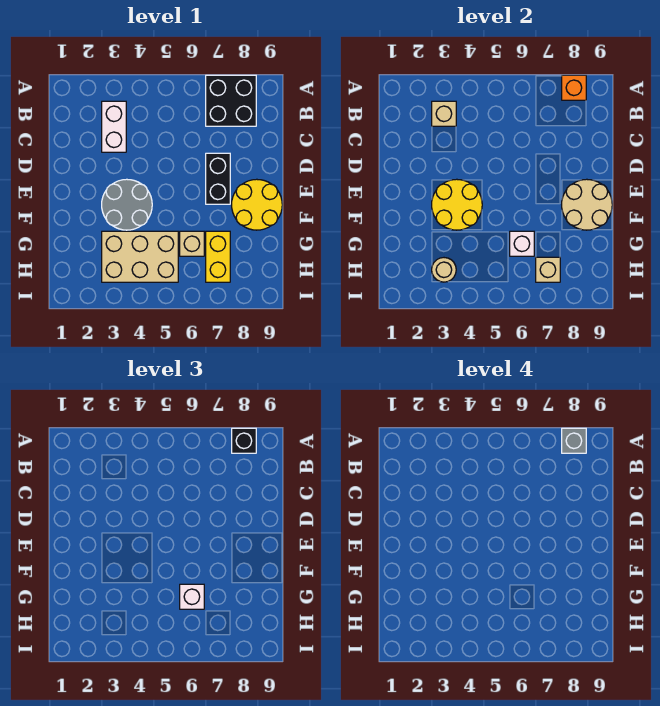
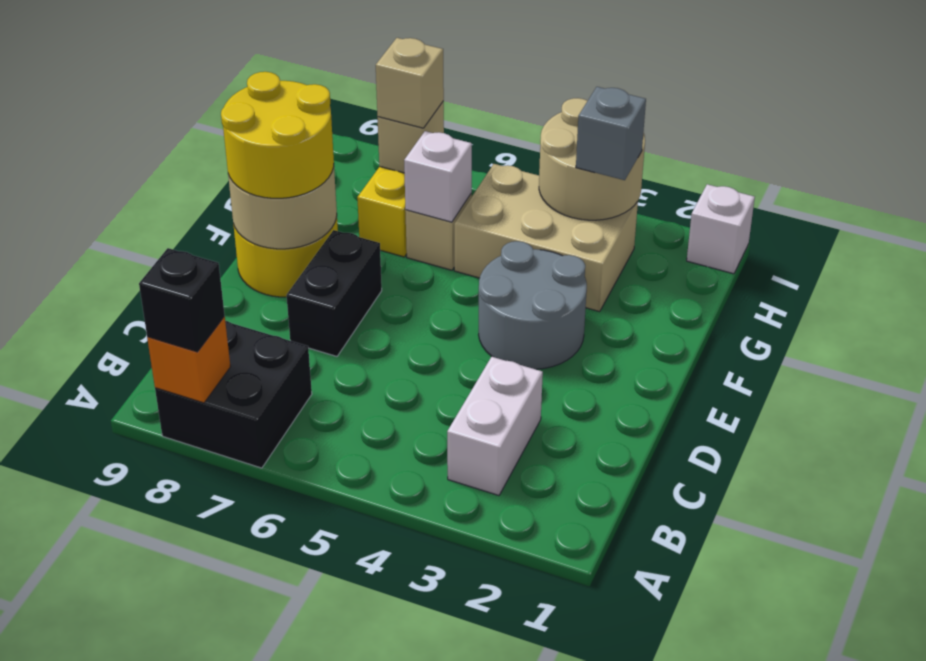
grey 1x1 brick [562,428,586,453] -> grey 1x1 brick moved to [576,87,646,180]
tan 1x1 brick [432,101,456,126] -> tan 1x1 brick moved to [376,38,444,128]
yellow 2x2 round brick [432,179,482,230] -> yellow 2x2 round brick moved to [221,72,334,198]
white 1x1 brick [180,584,204,609] -> white 1x1 brick moved to [687,184,755,274]
tan 1x1 round brick [432,258,456,282] -> tan 2x2 round brick [539,98,645,220]

